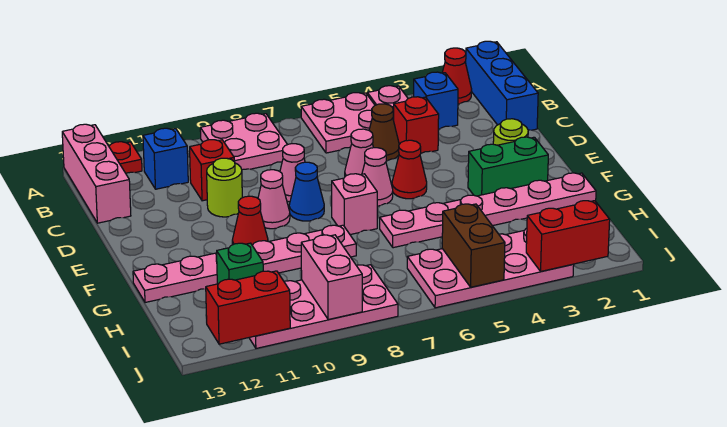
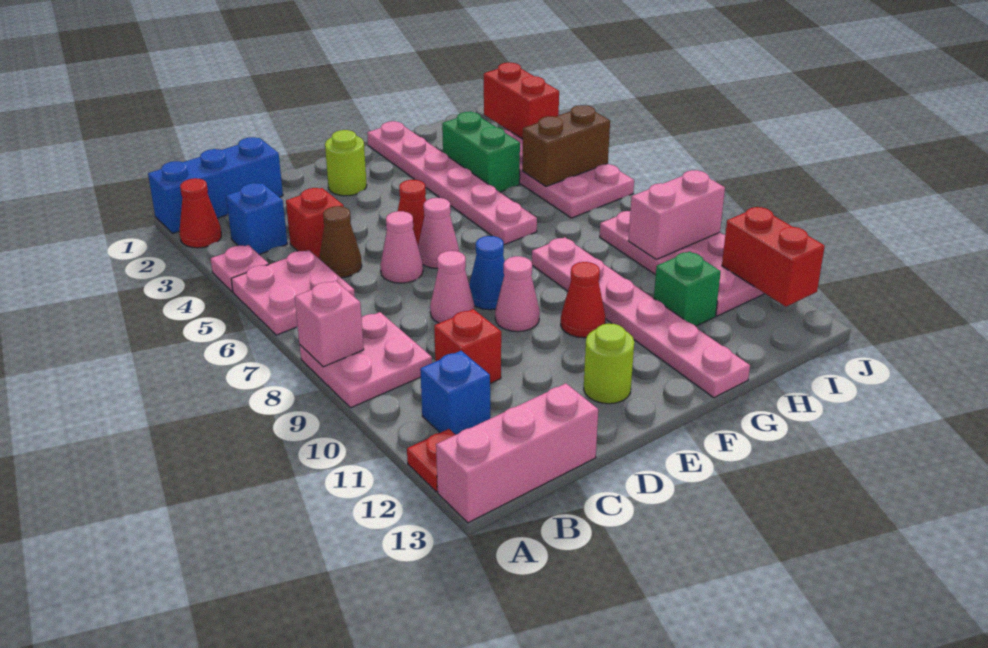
lime 1x1 round brick [207,158,242,217] -> lime 1x1 round brick moved to [584,324,634,404]
green 1x2 brick [468,137,548,196] -> green 1x2 brick moved to [442,112,520,192]
pink 1x1 brick [332,174,377,235] -> pink 1x1 brick moved to [295,281,364,367]

